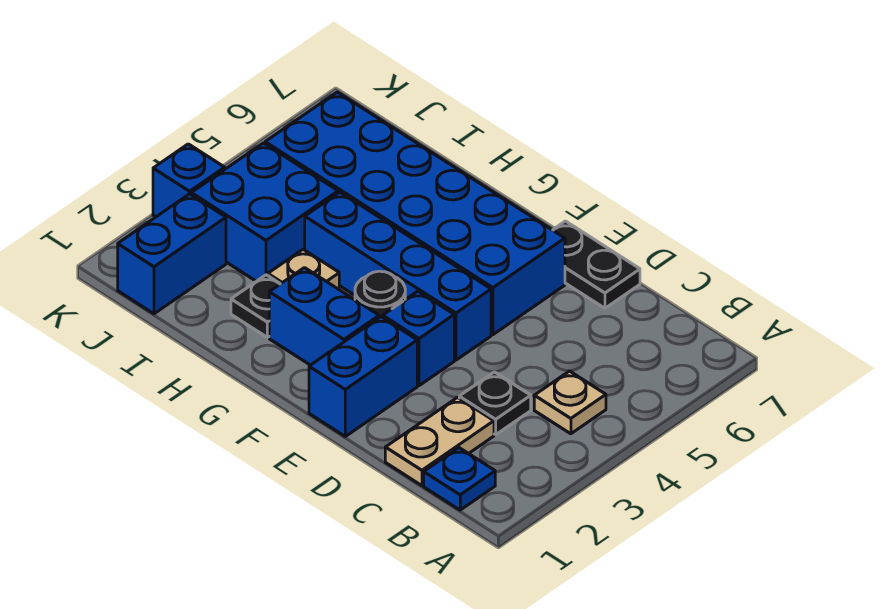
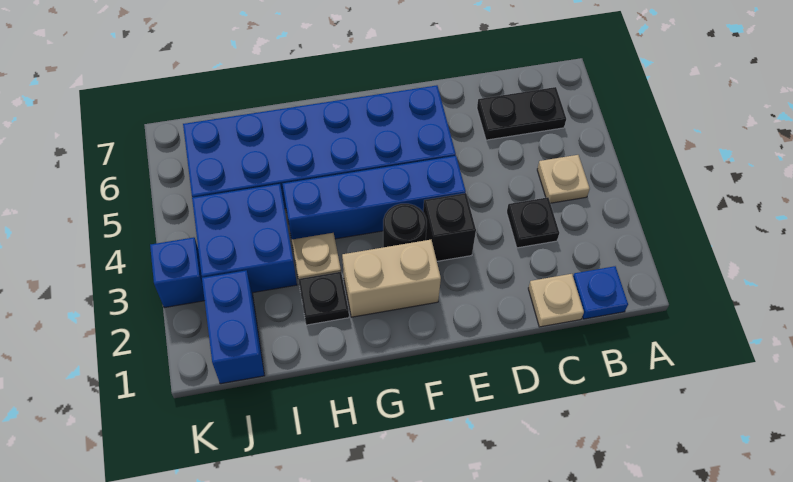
tan 1x2 plate [385,398,494,486] -> tan 1x1 plate [528,274,584,327]
black 1x2 plate [553,221,640,308] -> black 1x2 plate moved to [477,87,566,140]
blue 1x2 brick [309,317,417,436] -> none
blue 1x1 brick [383,291,454,386] -> black 1x1 brick [423,193,476,261]
blue 1x2 brick [269,268,379,365] -> tan 1x2 brick [342,240,441,317]

